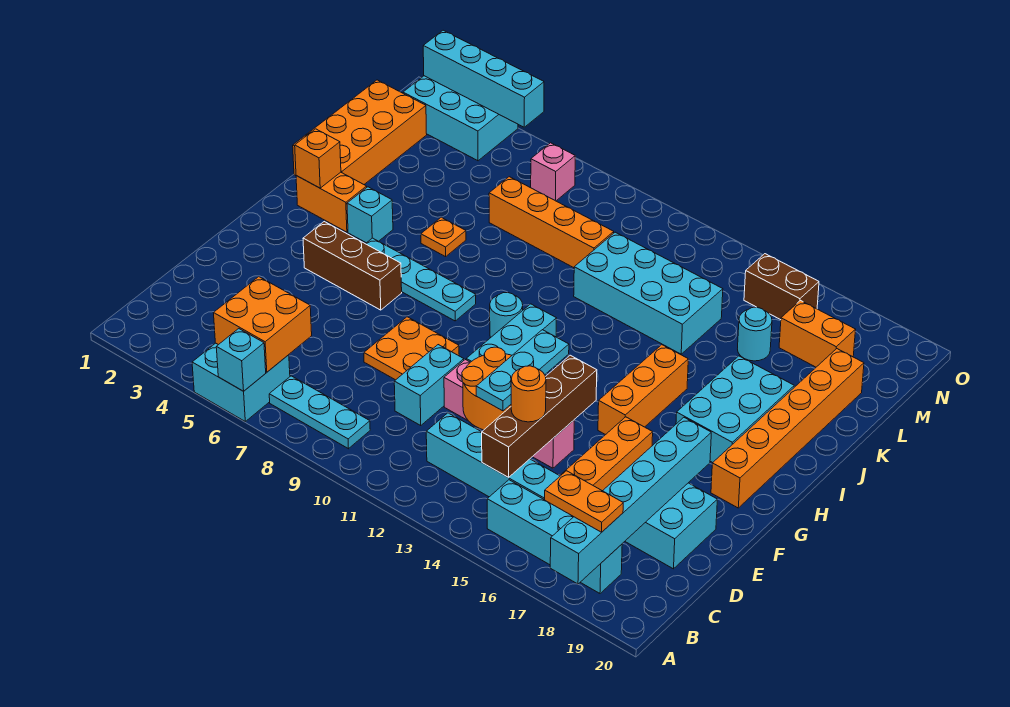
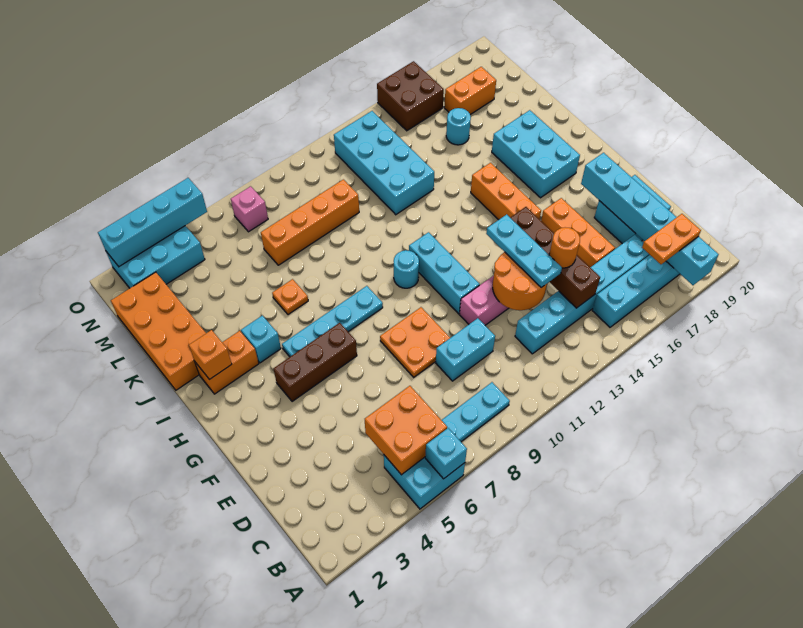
cyan 1x2 brick [394,345,464,426] -> cyan 1x2 brick turned to [436,318,495,381]
orange 1x6 brick [711,349,864,508] -> none
cyan 2x4 brick [574,232,723,354] -> cyan 2x4 brick turned to [334,111,434,215]
brown 1x2 brick [744,254,819,320] -> brown 2x2 brick [377,61,444,131]

